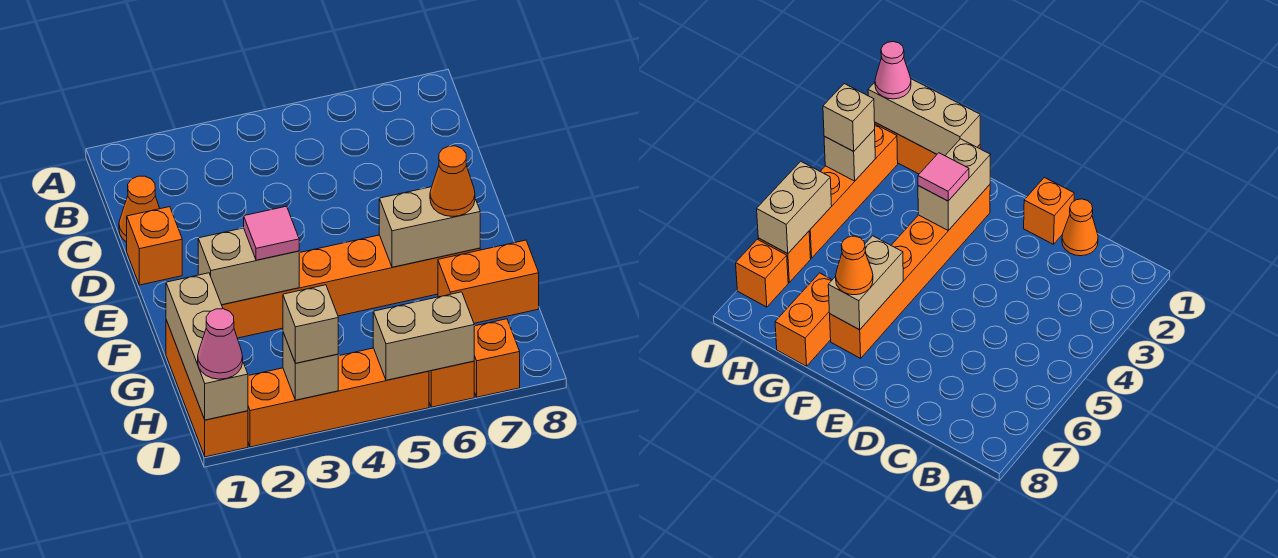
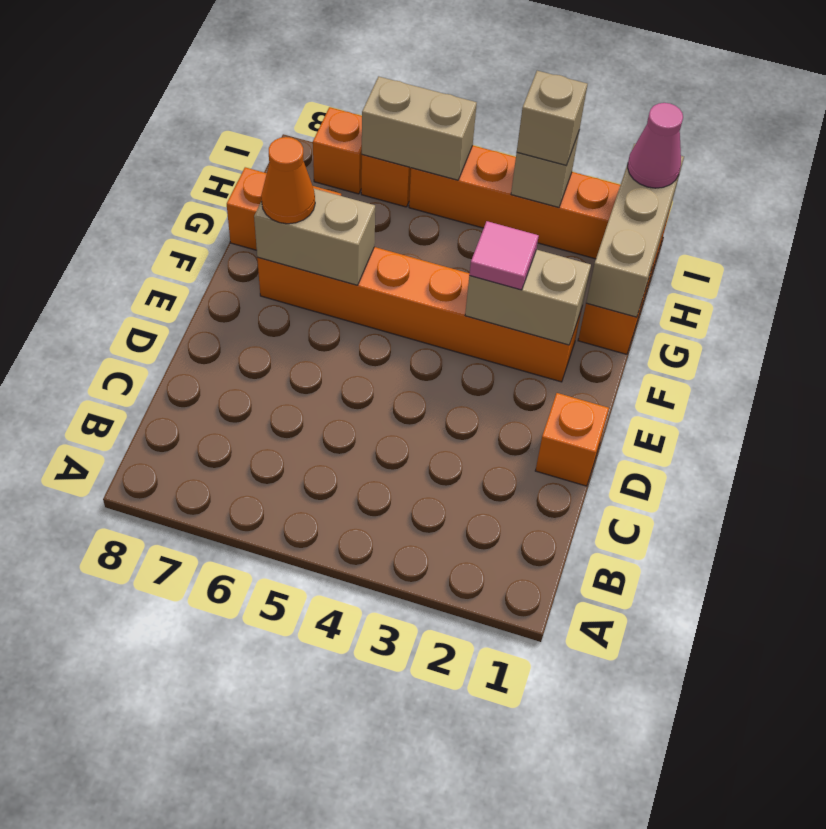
orange 1x1 cone [119,176,160,242] -> none

